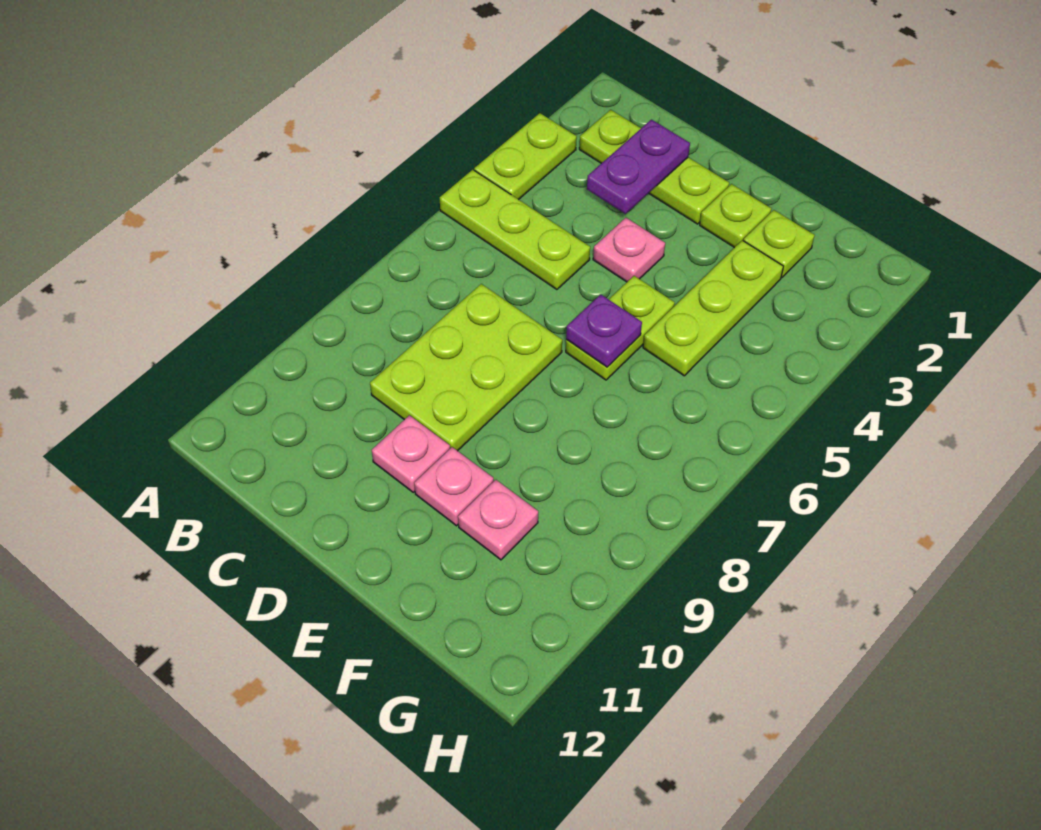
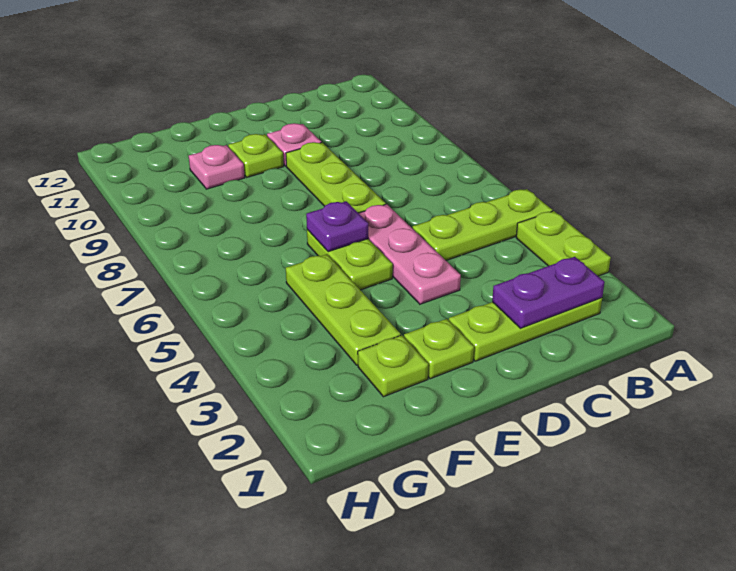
purple 1x2 plate [587,120,690,214] -> purple 1x2 plate turned to [492,257,605,328]
lime 2x3 plate [370,284,562,451] -> lime 1x3 plate [286,142,386,213]
pink 1x1 plate [593,218,665,282] -> pink 1x3 plate [359,204,461,304]
pink 1x1 plate [414,447,494,526] -> lime 1x1 plate [228,134,284,177]

